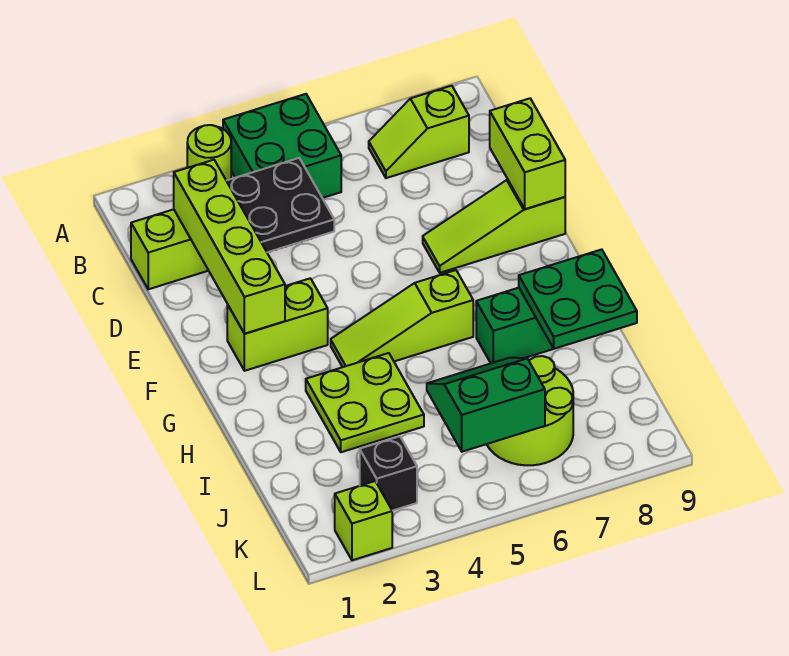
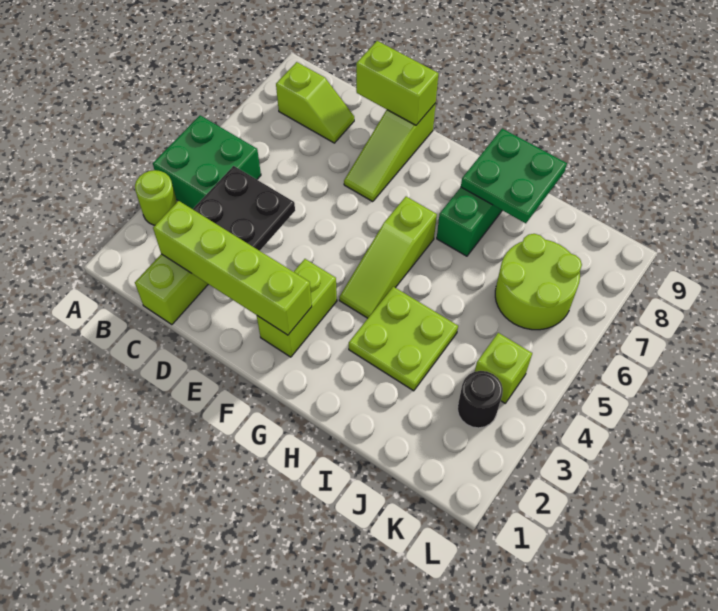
lime 1x2 slope [369,86,469,178] -> lime 1x2 slope turned to [276,62,354,143]
green 2x2 slope [427,358,545,452] -> none
black 1x1 brick [360,436,417,511] -> black 1x1 round brick [458,371,503,428]
lime 1x1 brick [335,481,392,560] -> lime 1x1 brick moved to [475,333,532,403]

